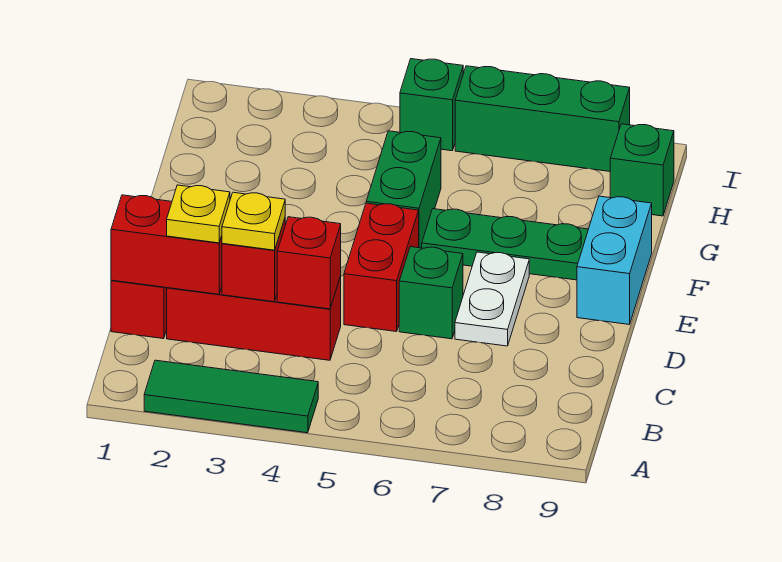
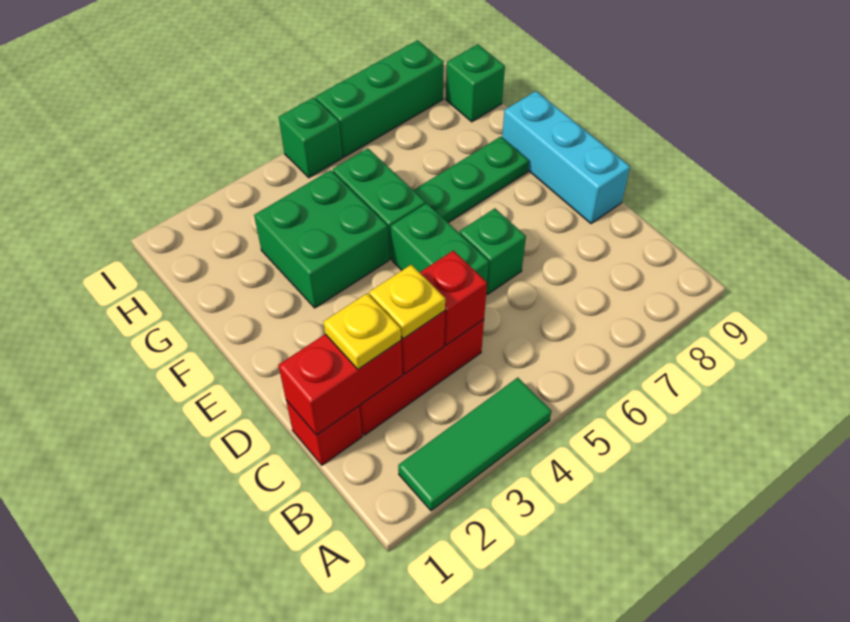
red 1x2 brick [344,203,419,332] -> green 1x2 brick [391,203,489,282]
white 1x2 plate [455,252,529,346] -> none
cyan 1x2 brick [577,196,652,325] -> cyan 1x3 brick [502,91,630,224]
none -> green 2x2 brick [254,170,389,308]

